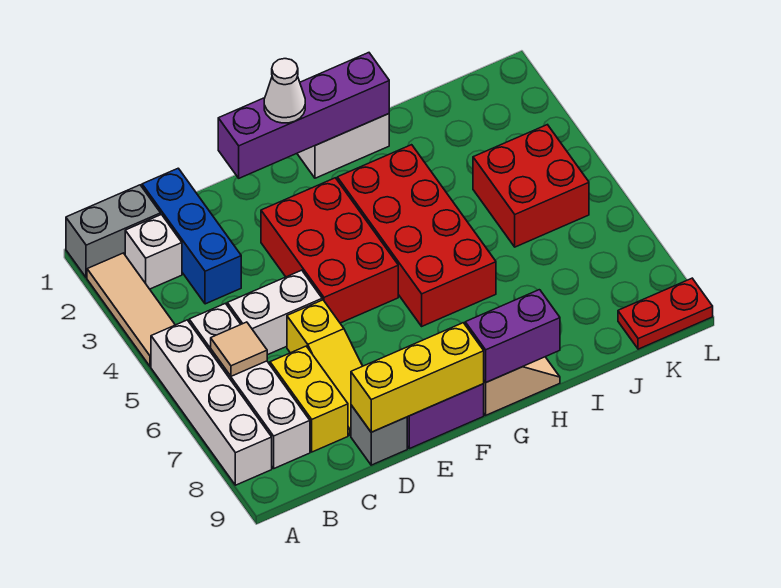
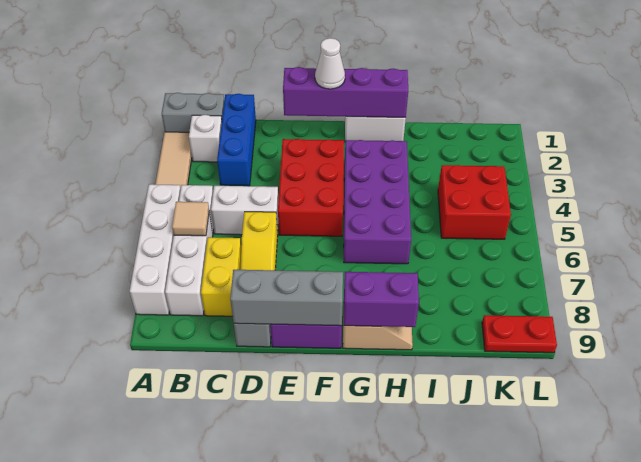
yellow 1x3 brick [351,323,484,432] -> grey 1x3 brick [230,270,343,326]
red 2x4 brick [337,145,496,326] -> purple 2x4 brick [344,140,411,264]

